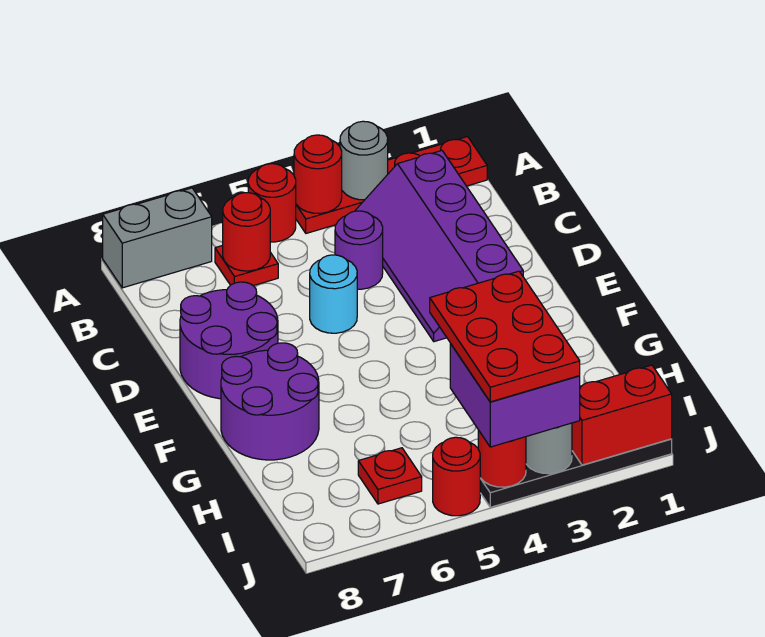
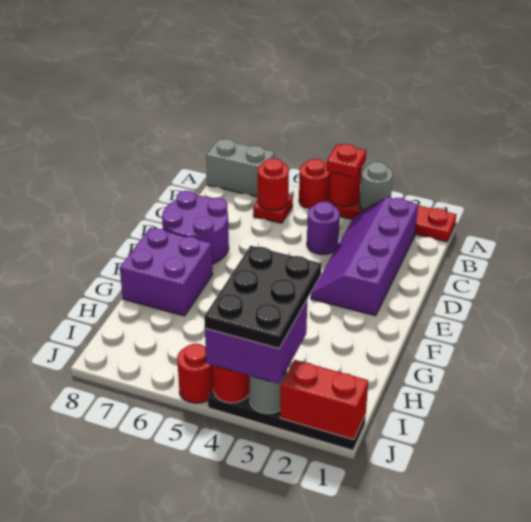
cyan 1x1 round brick [310,255,357,333] -> none
purple 2x2 round brick [221,343,319,460] -> purple 2x2 brick [120,228,213,316]
red 2x3 plate [430,271,580,402] -> black 2x3 plate [204,246,321,348]
red 1x1 plate [358,448,422,504] -> red 1x1 plate moved to [326,144,366,178]

